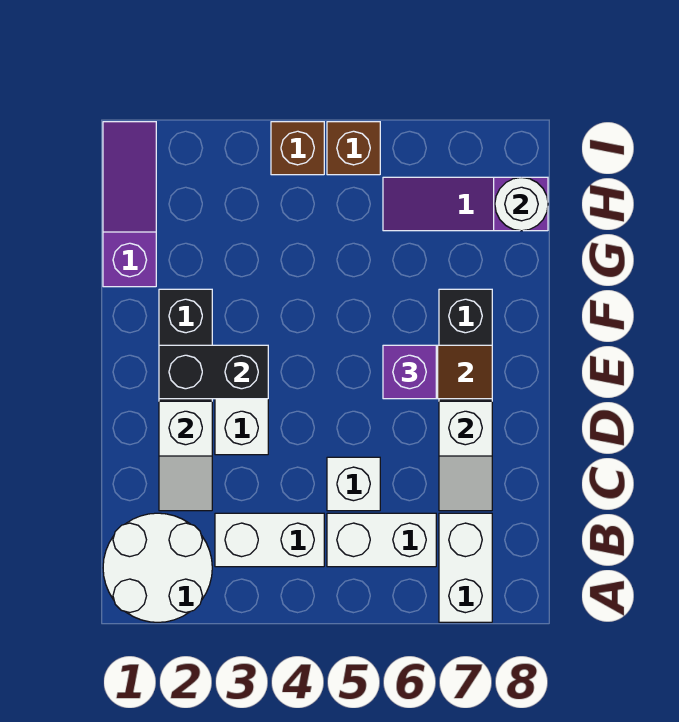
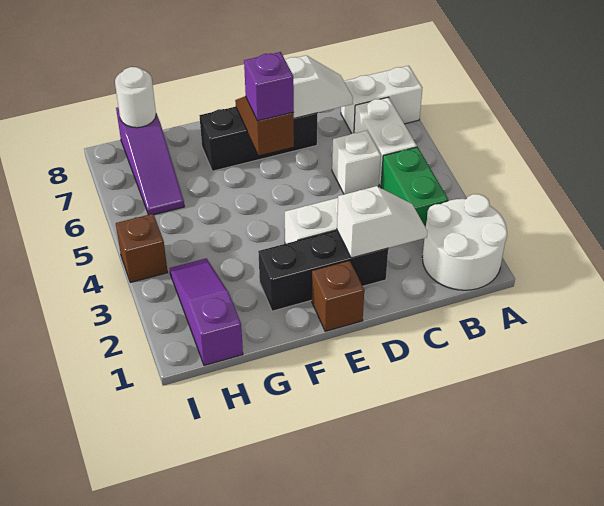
white 1x2 brick [215,513,324,567] -> green 1x2 brick [381,147,448,227]
black 1x2 brick [159,345,268,399] -> none
purple 1x3 slope [103,122,156,287] -> purple 1x3 slope turned to [169,258,243,366]
brown 1x1 brick [327,122,380,175] -> brown 1x1 brick moved to [312,260,364,331]

